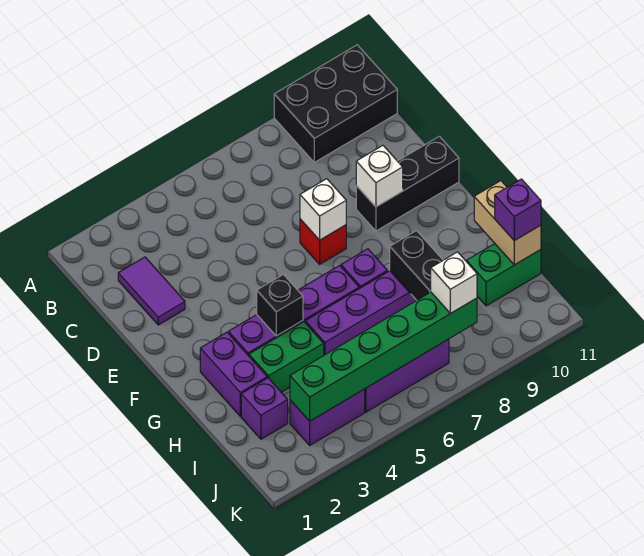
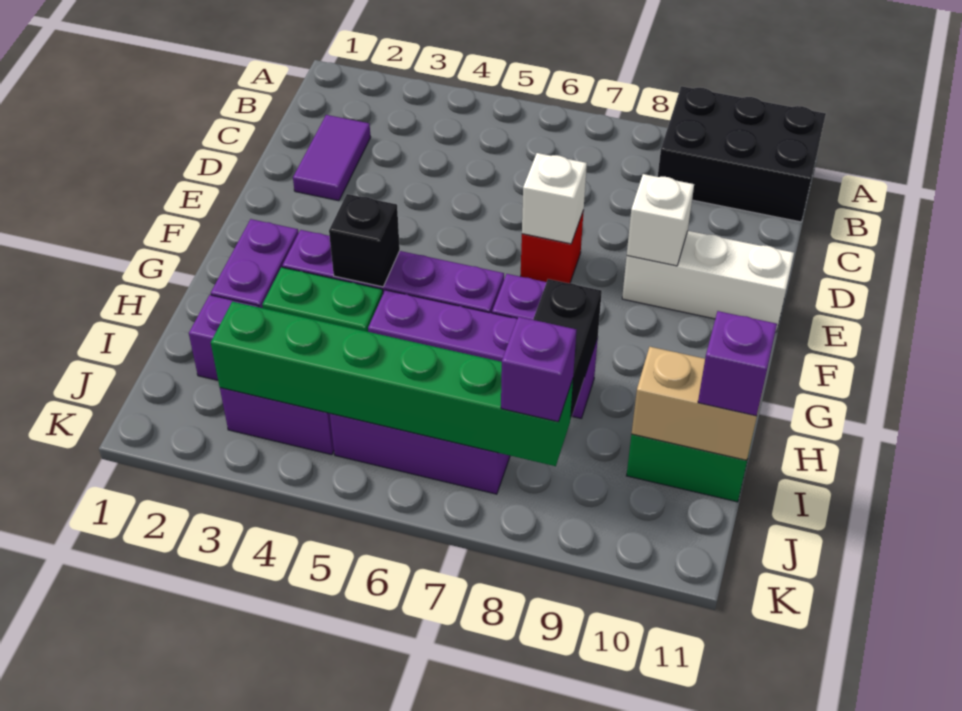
black 1x3 brick [356,136,459,231] -> white 1x3 brick [622,231,794,332]
tan 1x2 brick [474,181,541,265] -> tan 1x2 brick turned to [632,347,763,460]
white 1x1 brick [431,252,477,314] -> purple 1x1 brick [501,317,576,422]

